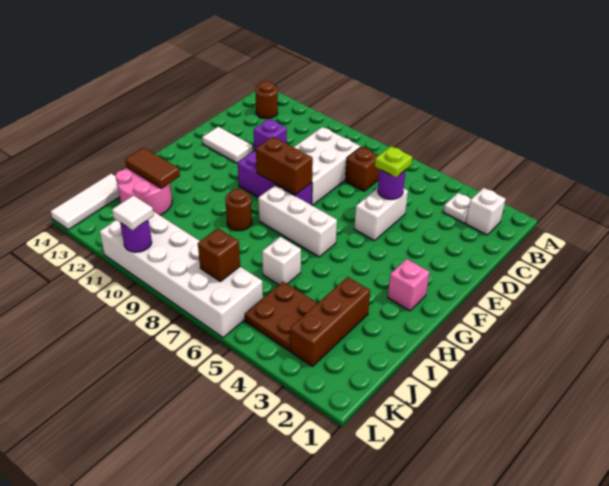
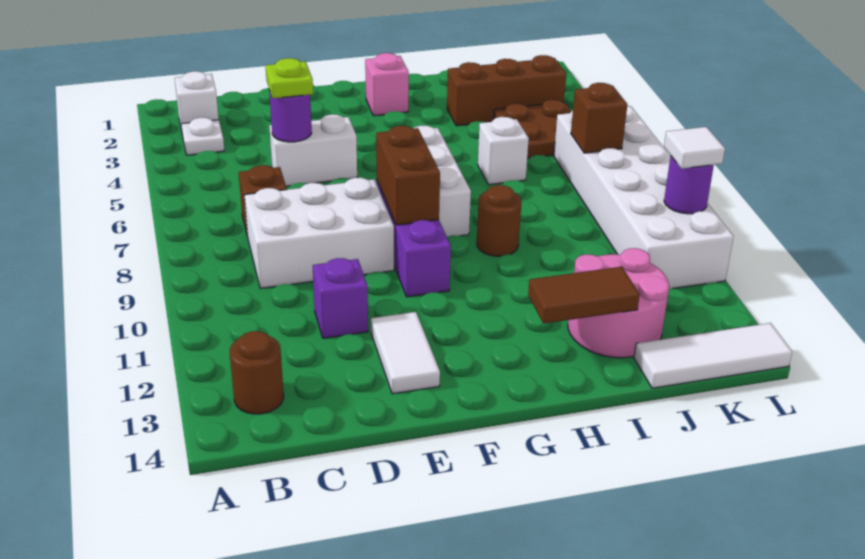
brown 1x2 tile [125,148,180,189] -> brown 1x2 tile turned to [528,267,640,324]

